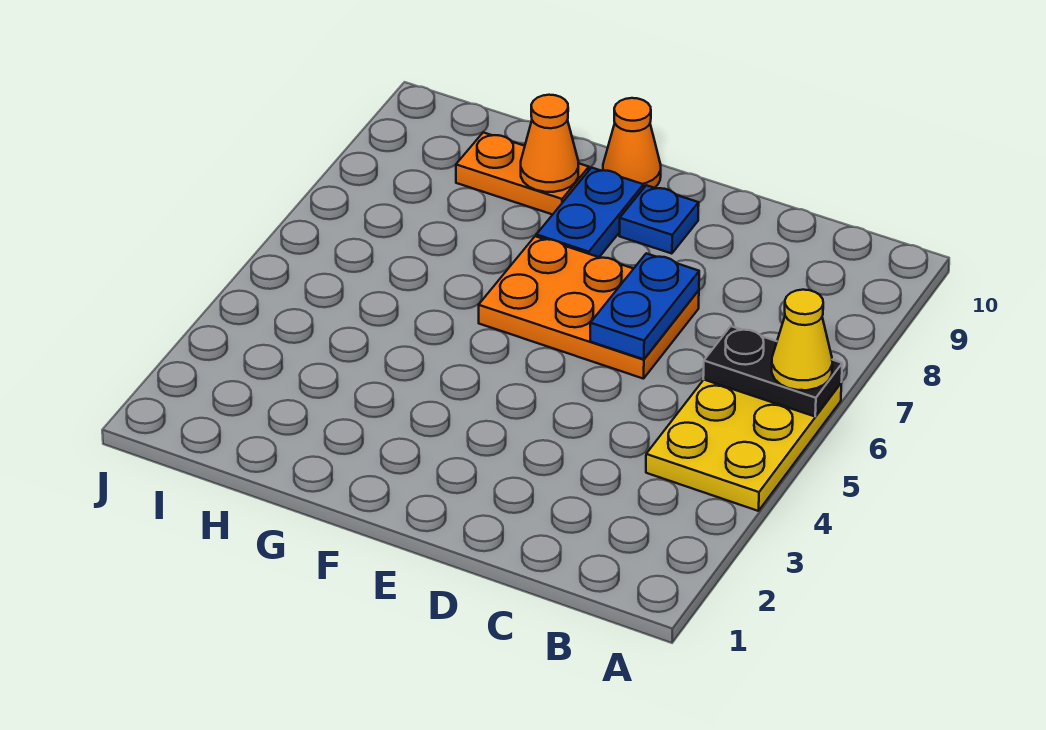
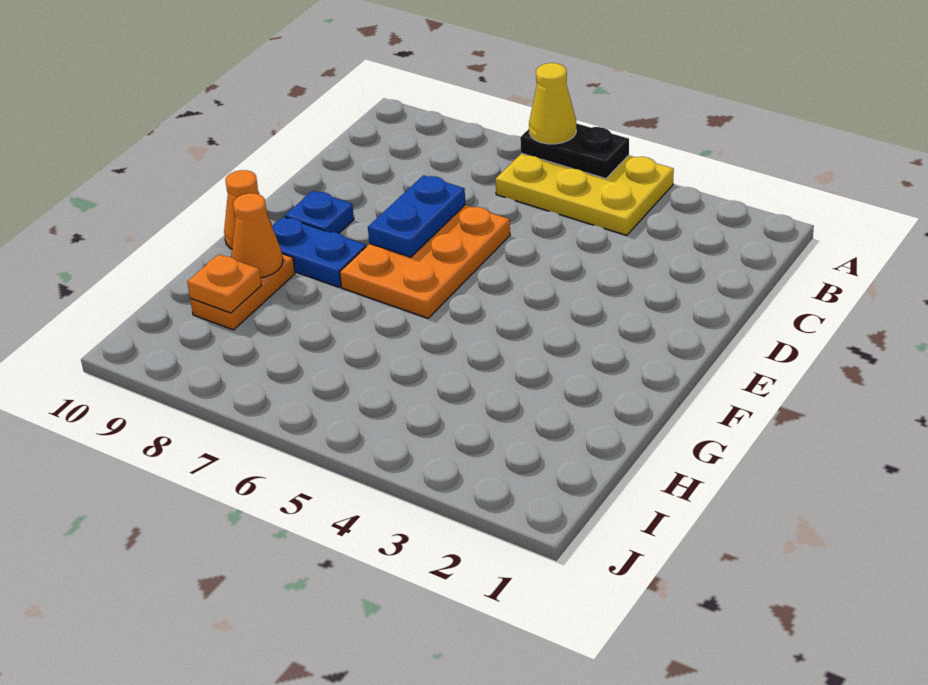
black 1x2 plate [703,326,842,417] -> black 1x2 plate turned to [520,123,629,179]
blue 1x2 plate [590,253,699,359] -> blue 1x2 plate turned to [368,175,465,257]
none -> orange 1x1 plate [187,254,262,313]

